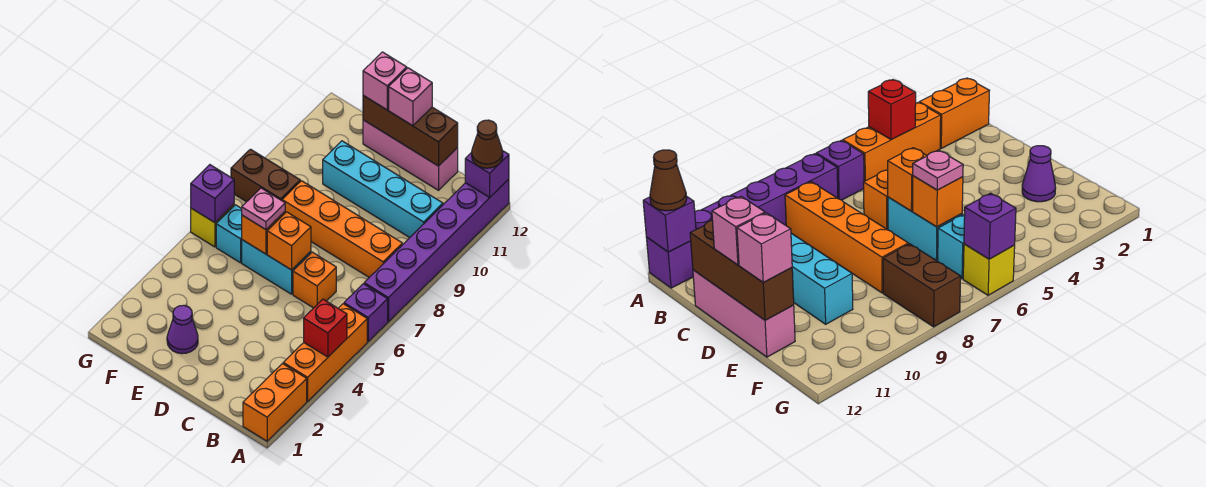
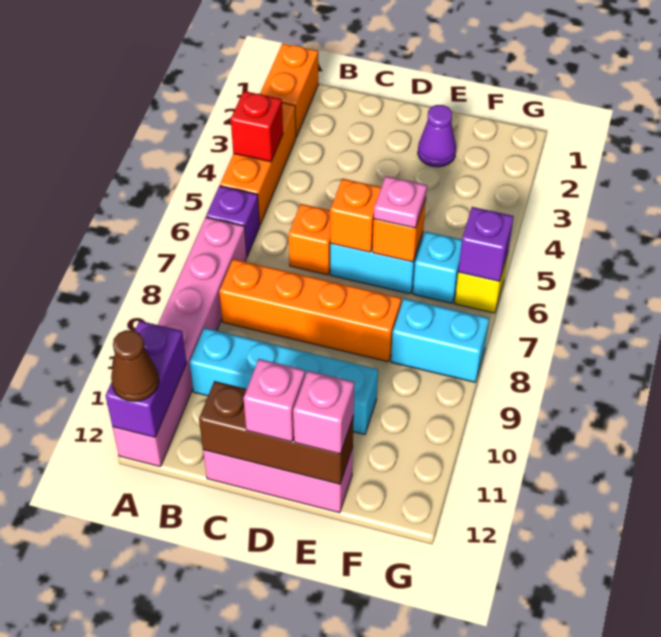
purple 1x6 brick [364,179,509,322] -> pink 1x6 brick [113,217,247,467]
purple 1x1 brick [465,151,509,198] -> purple 1x2 brick [106,321,187,437]
brown 1x2 brick [231,149,300,202] -> cyan 1x2 brick [391,298,489,382]

